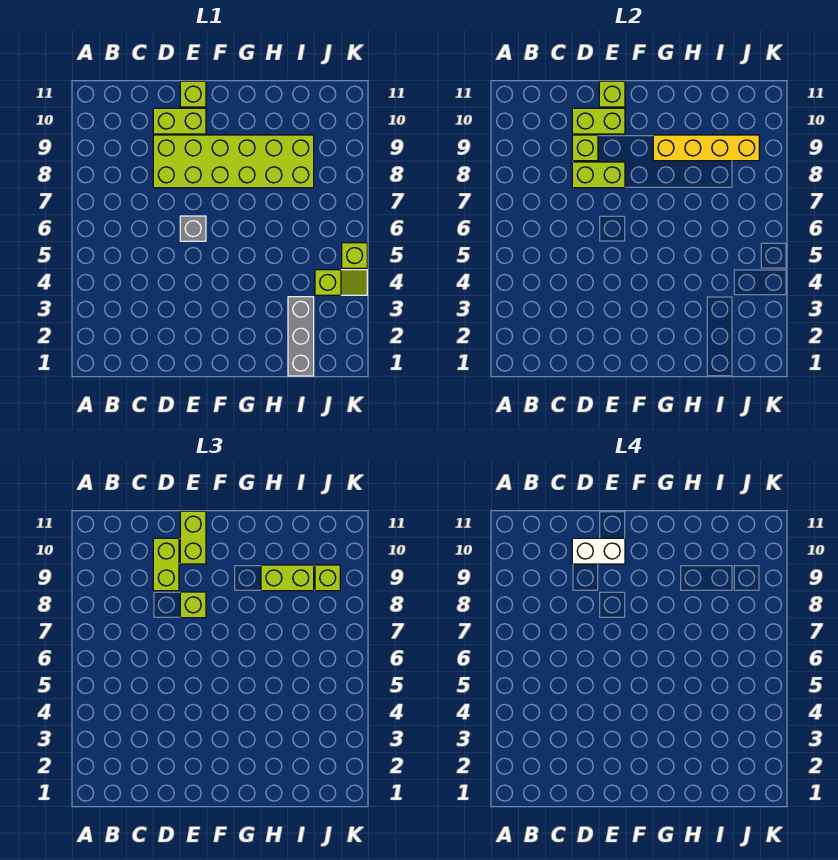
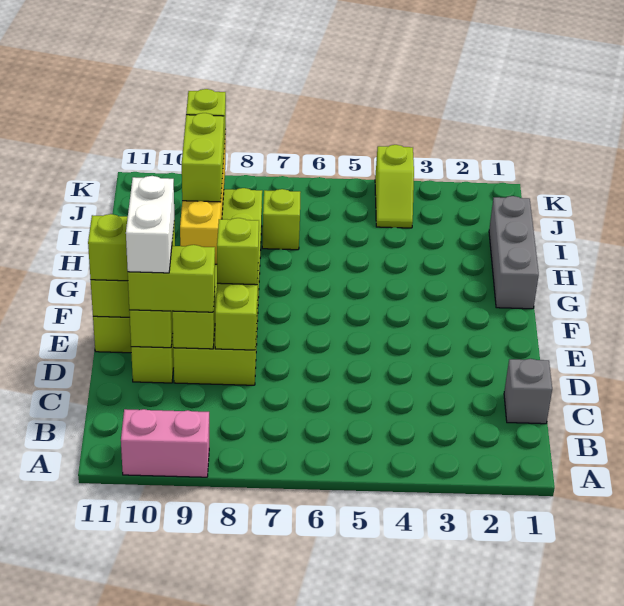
none -> pink 1x2 brick [121,409,209,477]
grey 1x1 brick [180,216,206,241] -> grey 1x1 brick moved to [504,359,552,424]
grey 1x3 brick [288,297,314,376] -> grey 1x3 brick turned to [489,196,539,309]
lime 1x2 slope [315,270,367,295] -> lime 1x2 slope turned to [375,145,414,228]
lime 1x1 brick [342,243,367,268] -> lime 1x1 brick moved to [262,189,301,250]

